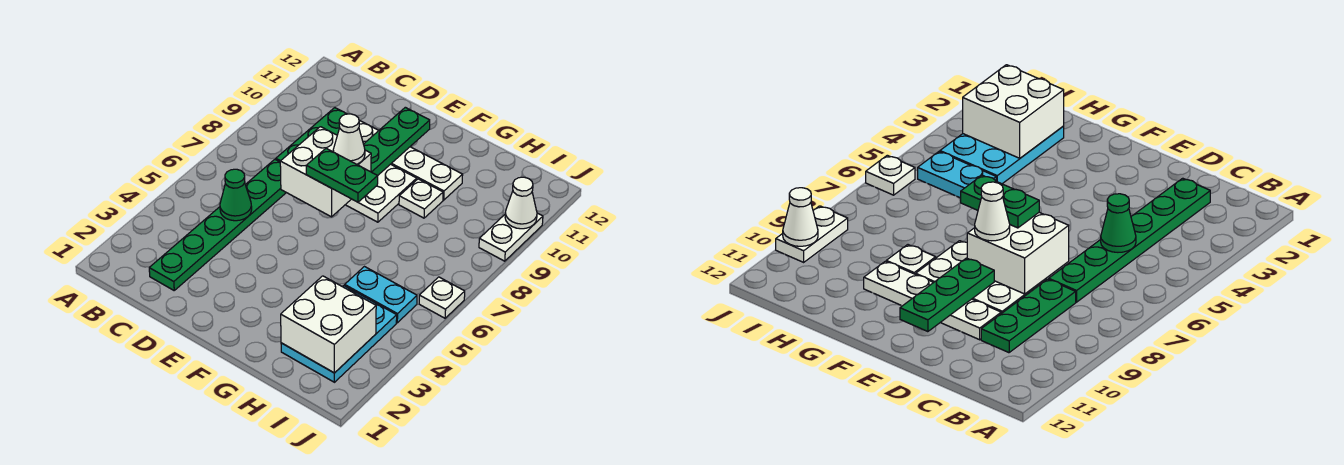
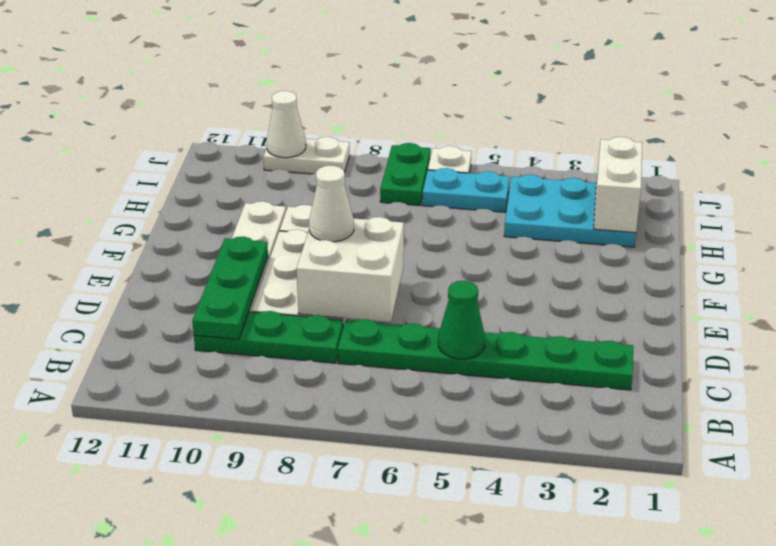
green 1x2 plate [306,148,378,202] -> green 1x2 plate moved to [380,143,431,205]
green 1x3 plate [364,107,430,176] -> green 1x3 plate turned to [192,237,268,339]
white 2x2 brick [281,276,376,373] -> white 1x2 brick [594,137,642,233]
cyan 1x2 plate [345,267,417,323] -> cyan 1x2 plate turned to [423,168,509,212]

